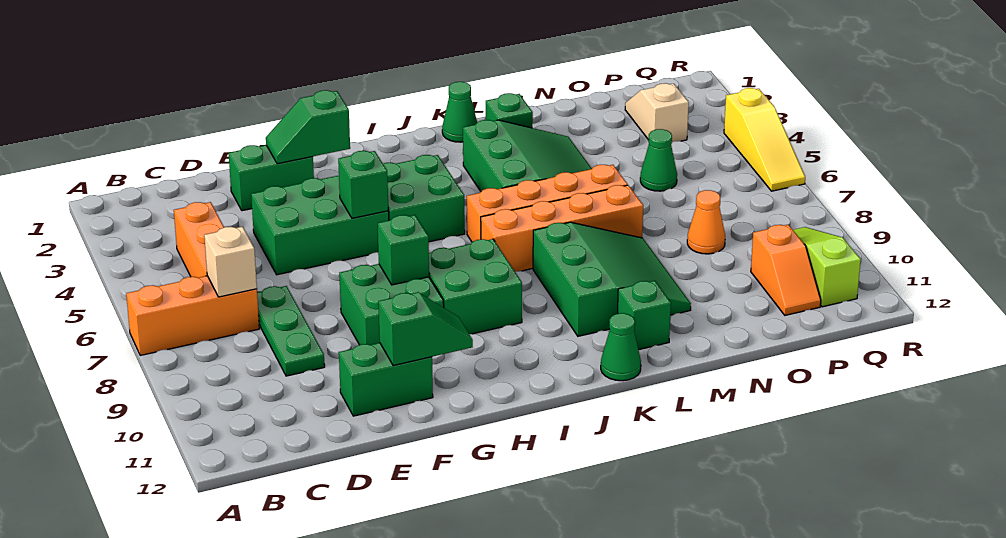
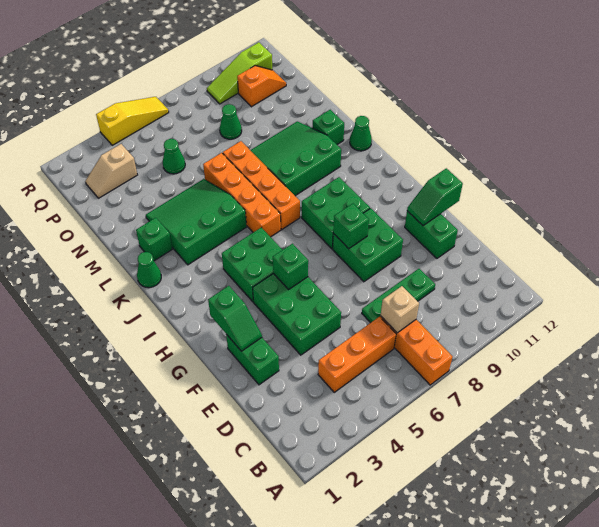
green 1x2 slope [378,292,473,366] -> green 1x2 slope turned to [407,168,463,226]
orange 1x1 cone [687,190,725,254] -> green 1x1 cone [220,104,242,139]

